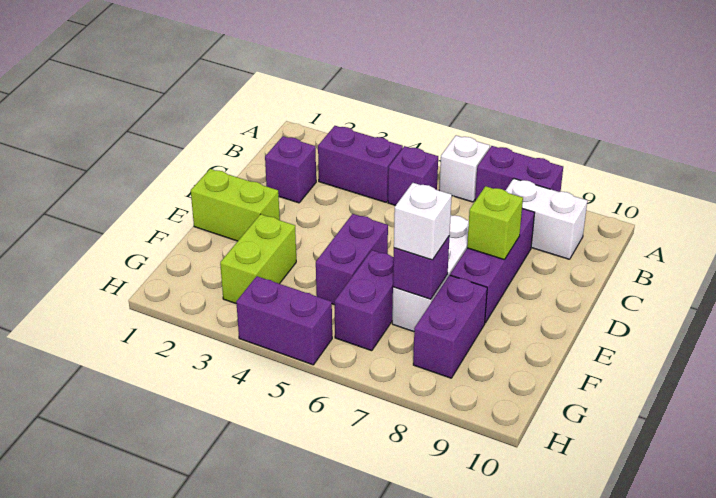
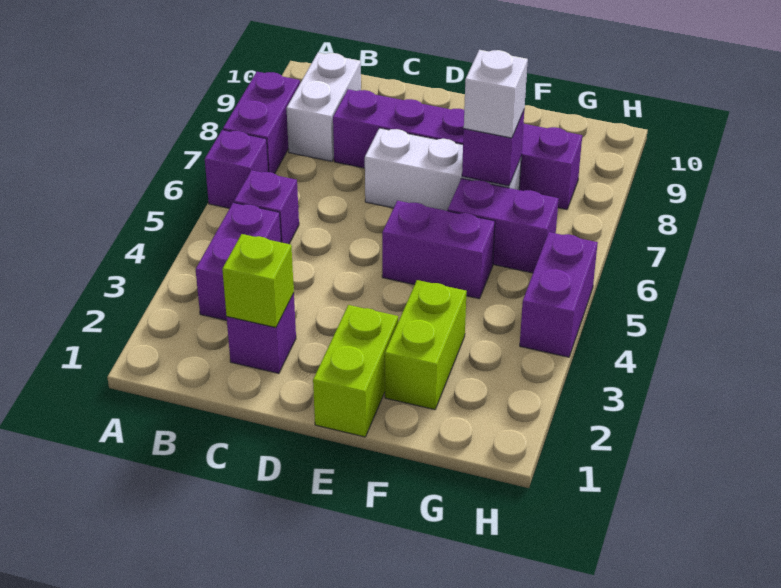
white 1x1 brick [439,136,490,202] -> purple 1x1 brick [205,130,268,208]
lime 1x1 brick [467,186,523,260] -> lime 1x1 brick moved to [222,234,294,328]
lime 1x2 brick [220,214,296,303] -> lime 1x2 brick turned to [385,280,467,410]

